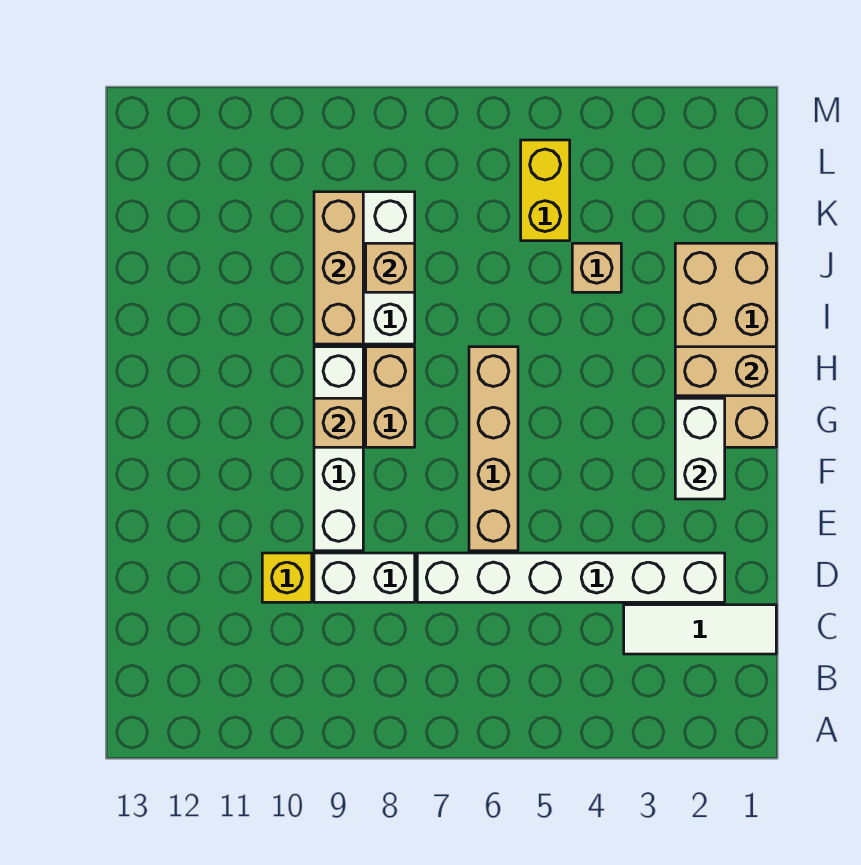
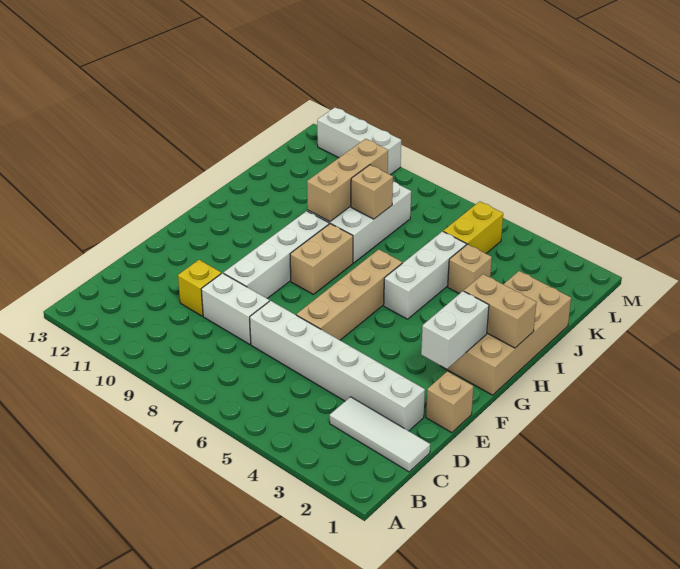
tan 1x1 brick [314,398,363,447] -> tan 1x1 brick moved to [426,371,474,433]
none -> white 1x3 brick [384,231,466,319]
none -> white 1x3 brick [317,107,401,175]

